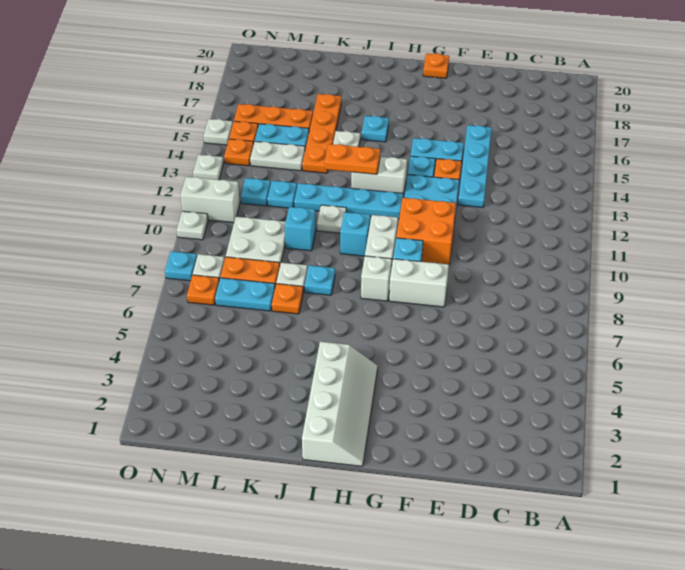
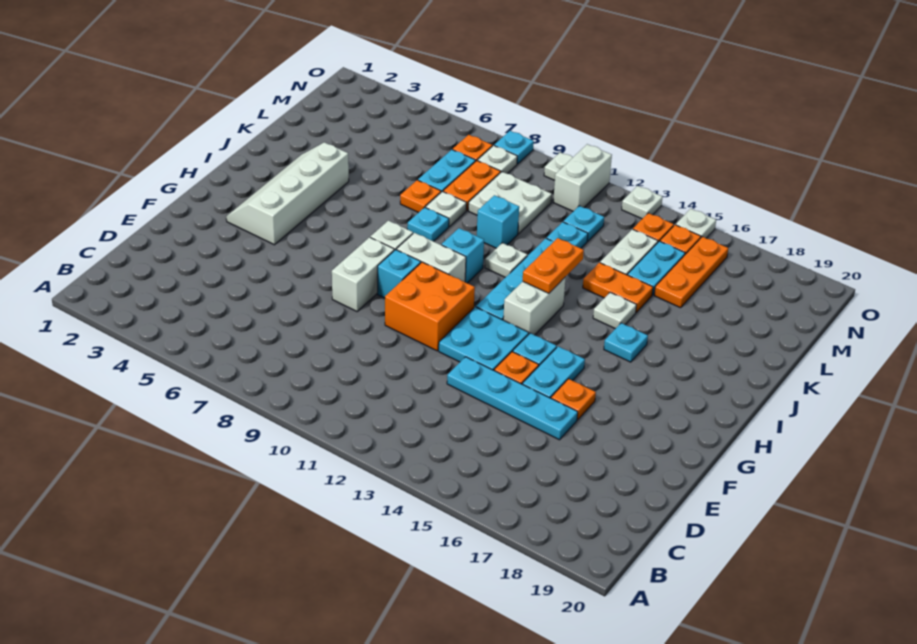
orange 1x1 plate [423,53,449,78] -> orange 1x1 plate moved to [551,379,596,420]
white 2x4 slope [302,342,378,466] -> white 2x4 slope turned to [226,142,349,245]
orange 1x4 plate [302,94,341,173] -> orange 1x2 plate [583,263,653,312]

